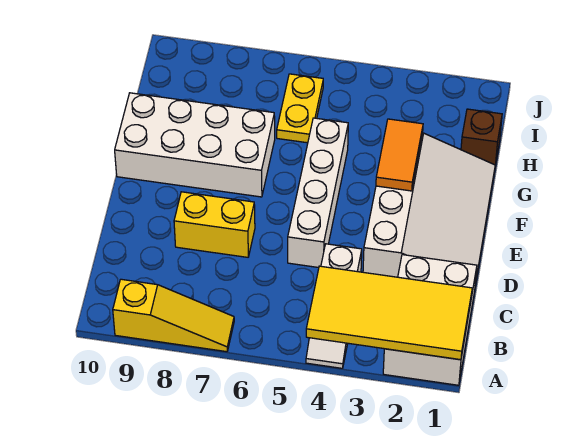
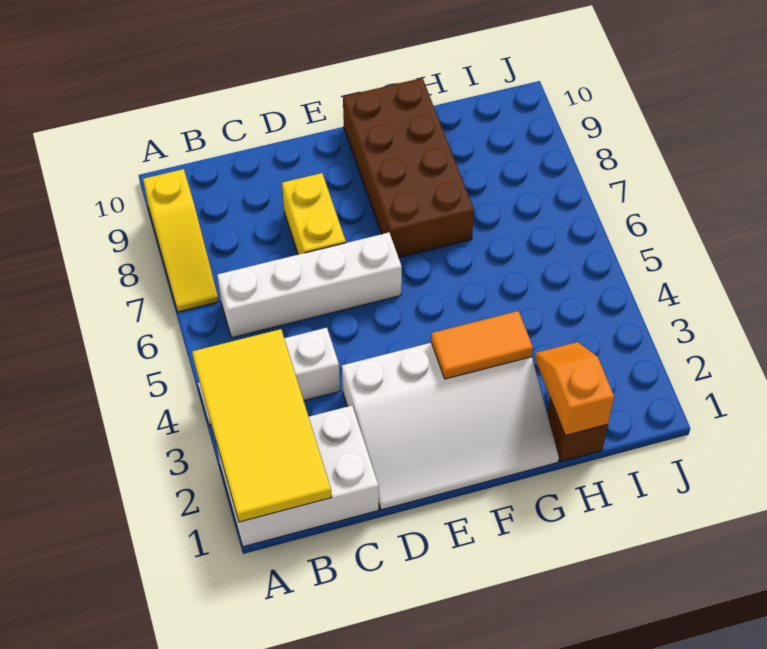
white 1x4 brick [288,118,348,268] -> white 1x4 brick moved to [217,233,402,338]
white 2x4 brick [115,93,275,197] -> brown 2x4 brick [343,78,474,257]
none -> orange 1x2 slope [535,342,614,436]
yellow 1x2 plate [277,74,323,143] -> none

